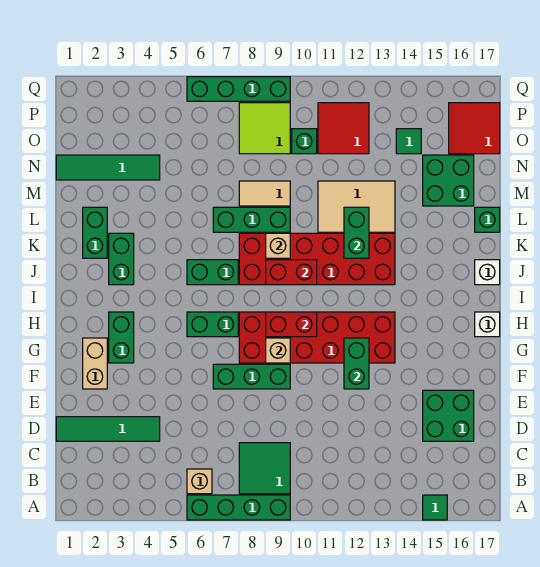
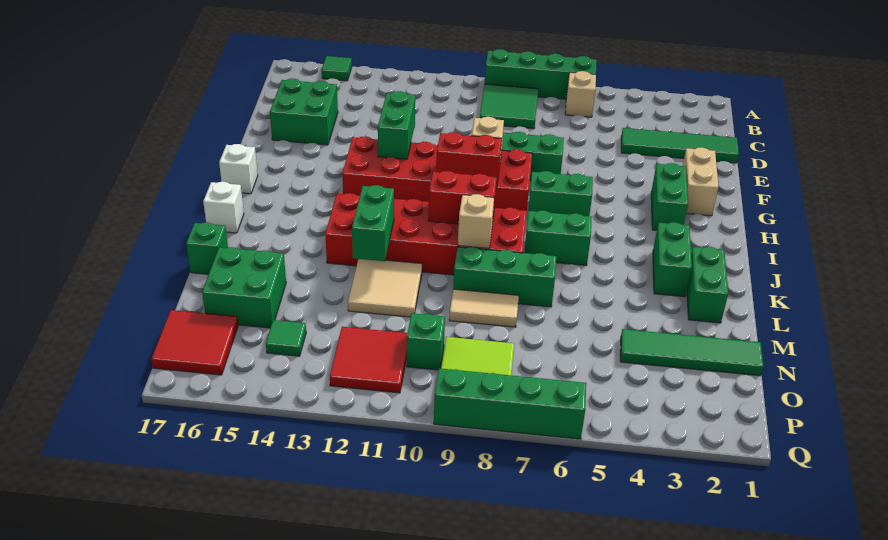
tan 2x3 tile [318,181,395,232] -> tan 2x2 tile [348,259,422,317]

